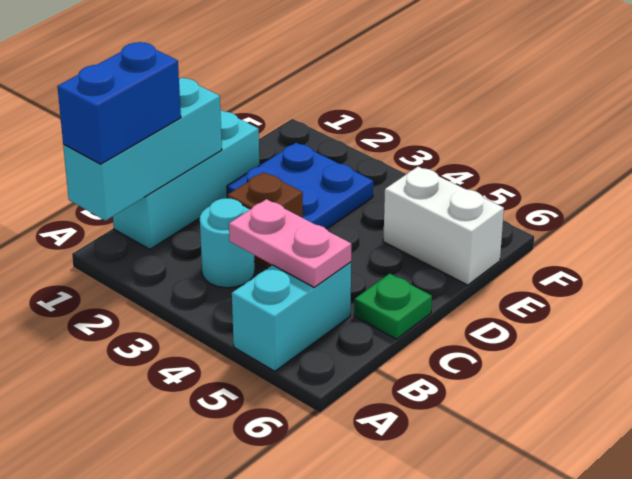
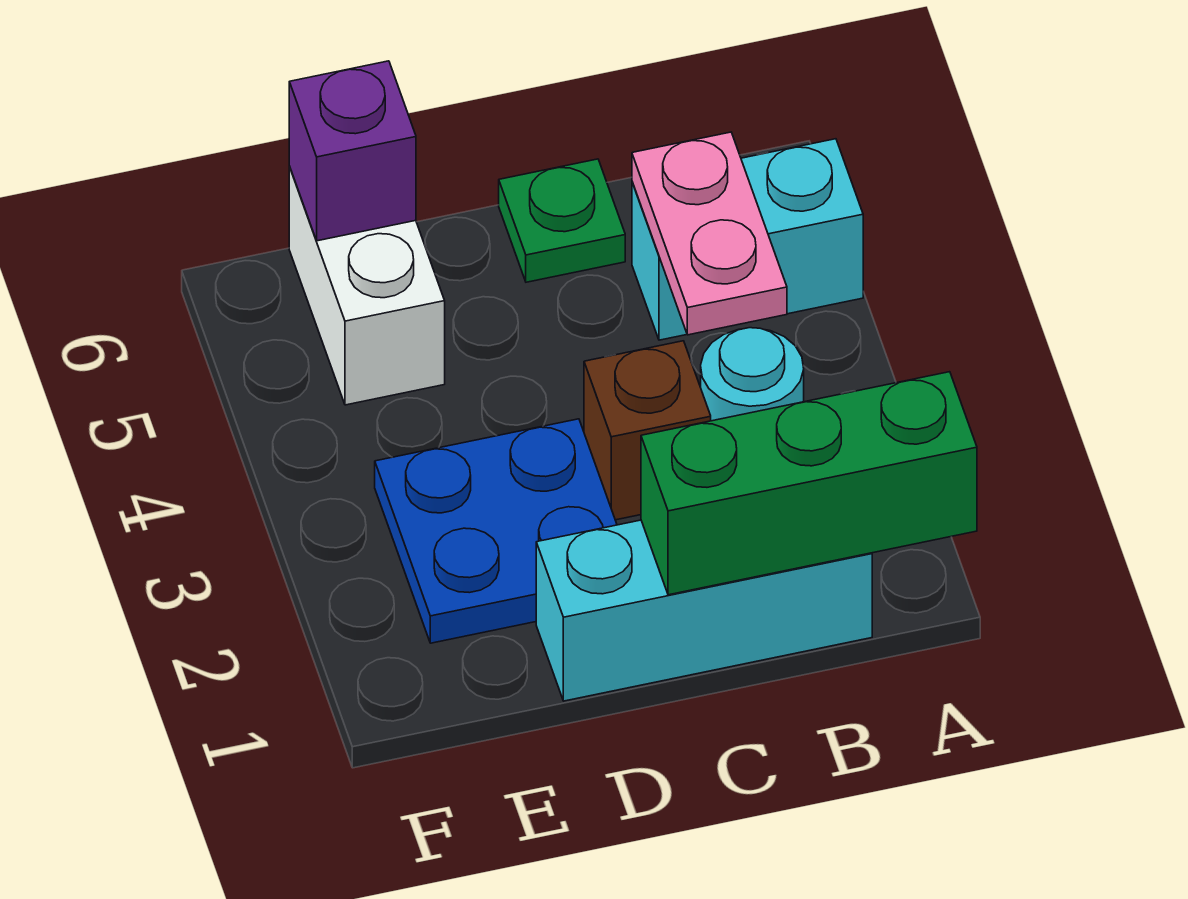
cyan 1x3 brick [63,78,222,221] -> green 1x3 brick [641,372,977,595]
blue 1x2 brick [57,42,181,164] -> none
none -> purple 1x1 brick [289,61,416,241]

